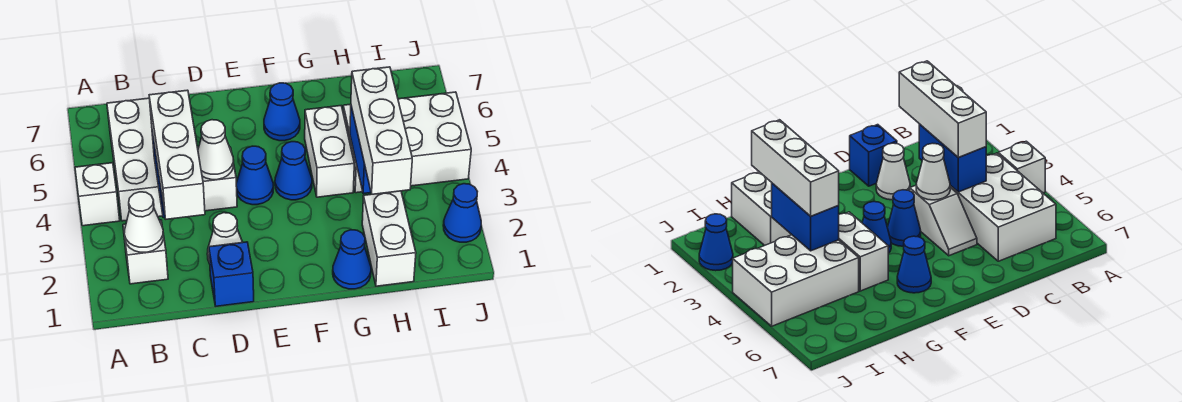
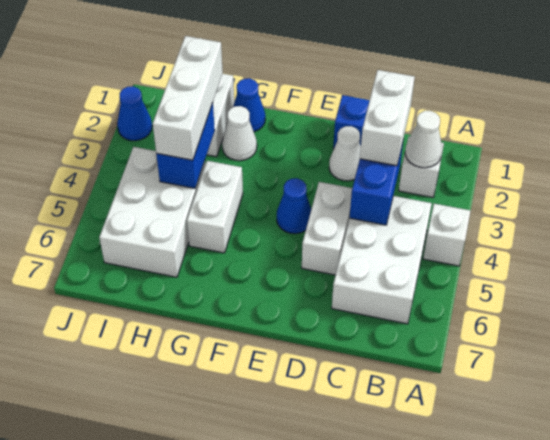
white 1x3 brick [149,90,205,219] -> white 1x2 brick [360,70,415,166]
white 1x2 slope [197,146,237,211] -> white 1x2 brick [302,182,352,275]
white 1x1 cone [198,120,234,180] -> white 1x1 cone moved to [222,106,257,161]
blue 1x1 cone [275,142,312,200] -> none
blue 1x1 cone [264,83,300,141] -> none
white 2x3 brick [343,92,471,193] -> white 2x3 brick turned to [99,147,205,277]

